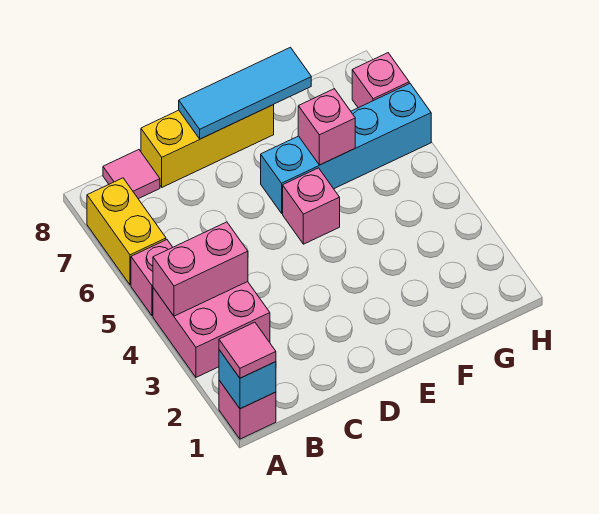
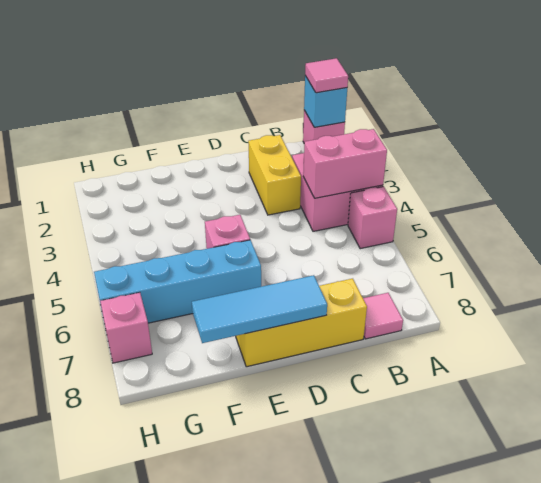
yellow 1x2 brick [87,178,166,285] -> yellow 1x2 brick moved to [248,135,301,215]
pink 1x1 brick [298,89,355,165] -> none

